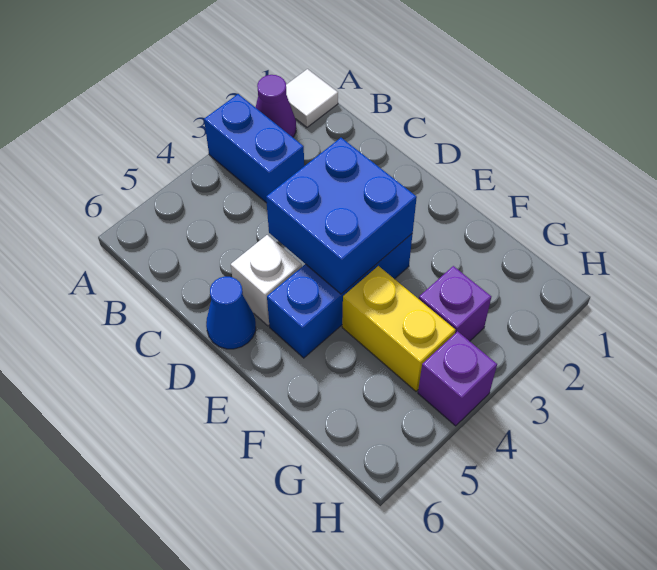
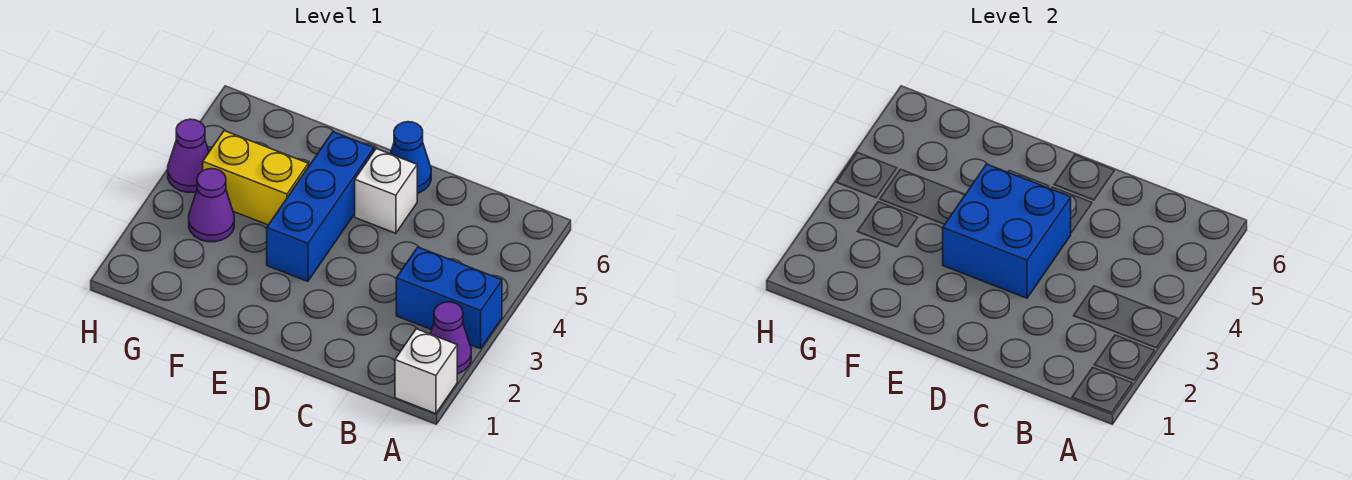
white 1x1 tile [286,69,338,127] -> white 1x1 brick [395,329,457,414]
purple 1x1 brick [419,266,491,341] -> purple 1x1 cone [189,169,234,242]
purple 1x1 brick [418,331,497,426] -> purple 1x1 cone [168,119,209,193]

